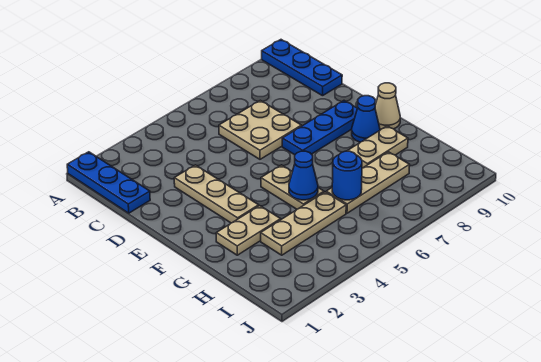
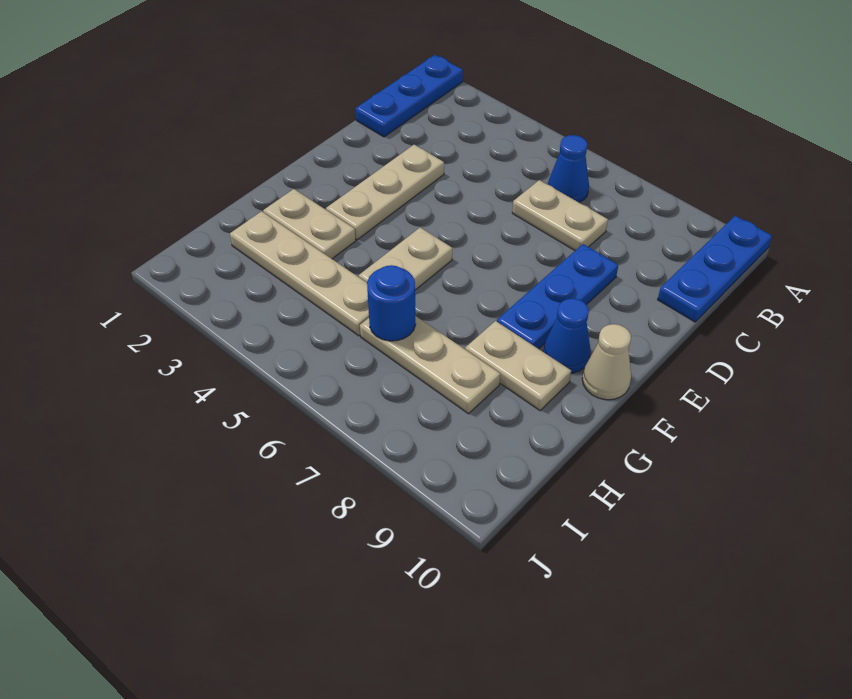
tan 2x2 plate [219,100,301,159] -> tan 1x2 plate [512,180,608,250]
blue 1x3 plate [282,101,357,155] -> blue 1x3 plate turned to [497,244,618,349]
blue 1x1 cone [289,151,318,200] -> blue 1x1 cone moved to [548,135,589,202]
tan 1x3 plate [261,192,346,255] -> tan 1x4 plate [230,211,369,336]

